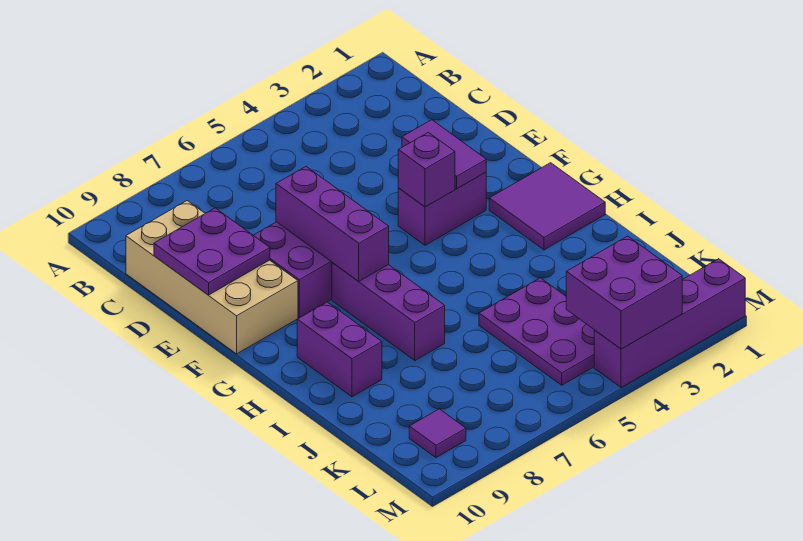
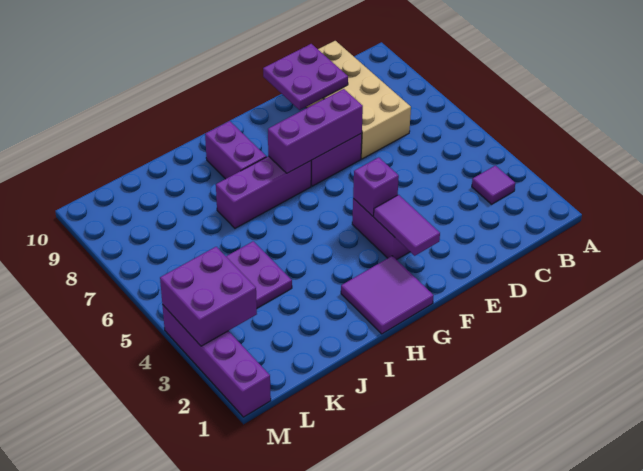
tan 2x4 brick [126,201,298,354] -> tan 2x4 brick turned to [306,41,411,159]
purple 1x2 tile [402,120,486,189] -> purple 1x2 tile turned to [374,195,440,256]
purple 1x2 brick [297,302,382,397] -> purple 1x2 brick turned to [205,121,266,179]
purple 1x1 tile [409,409,466,458] -> purple 1x1 tile moved to [472,166,515,204]

